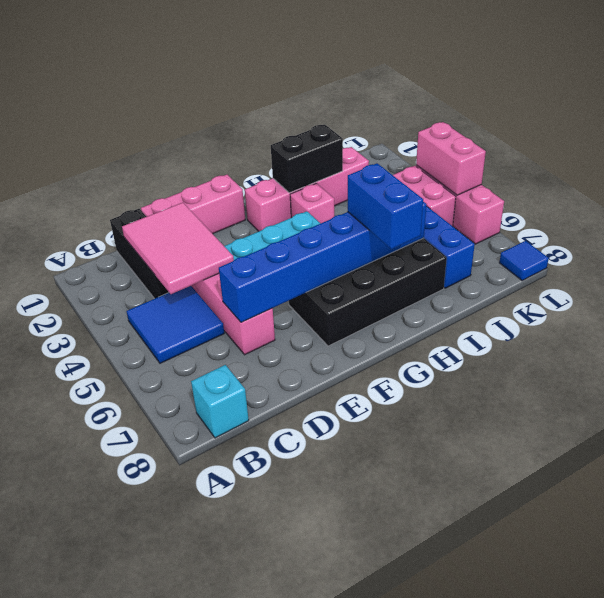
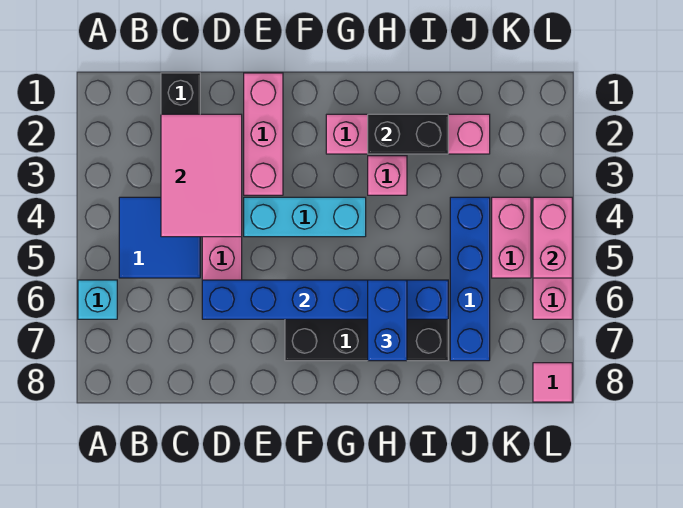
cyan 1x1 brick [191,365,249,438] -> cyan 1x1 brick moved to [78,280,117,319]
pink 1x3 brick [141,175,245,234] -> pink 1x3 brick turned to [244,73,283,195]
blue 1x1 tile [499,241,549,280] -> pink 1x1 tile [533,363,572,402]

